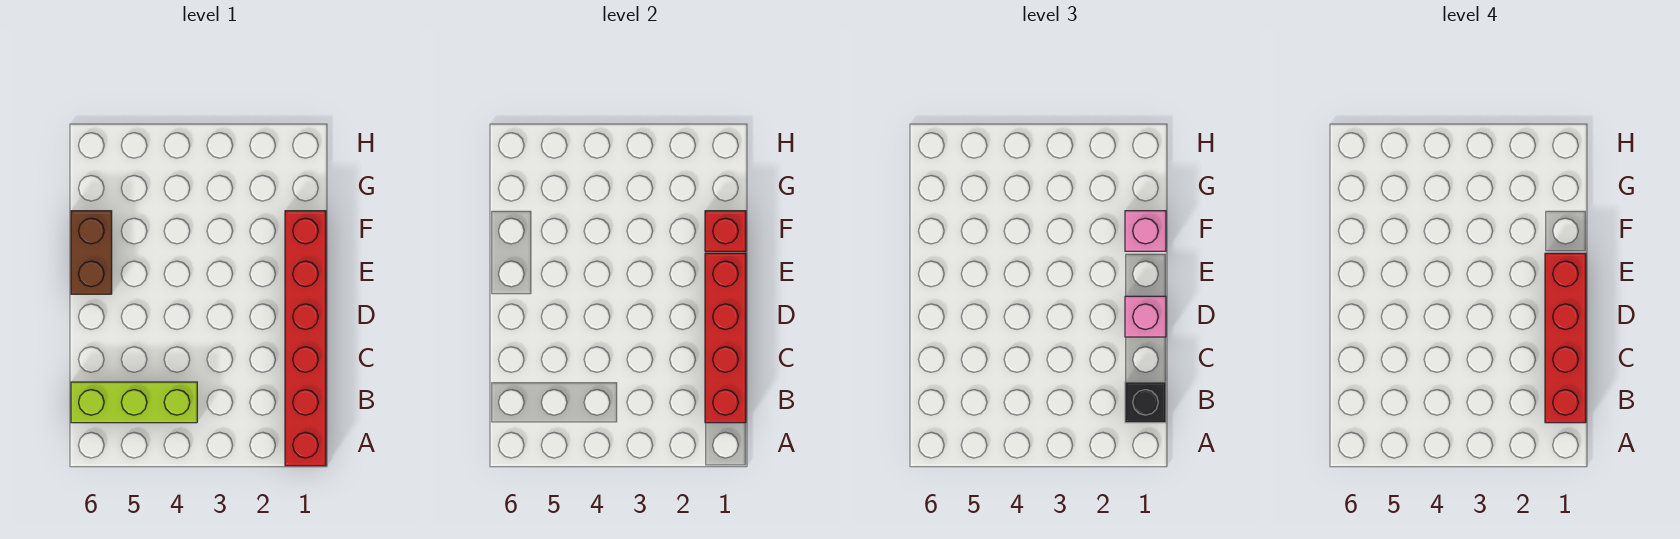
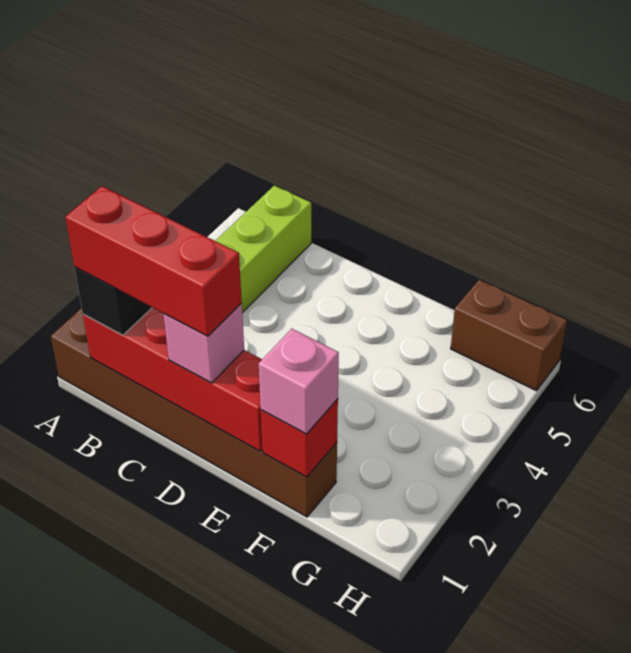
red 1x6 brick [285,211,326,466] -> brown 1x6 brick [51,308,337,517]
red 1x4 brick [1545,253,1586,423] -> red 1x3 brick [65,186,242,336]
brown 1x2 brick [71,211,112,294] -> brown 1x2 brick moved to [451,280,567,391]

